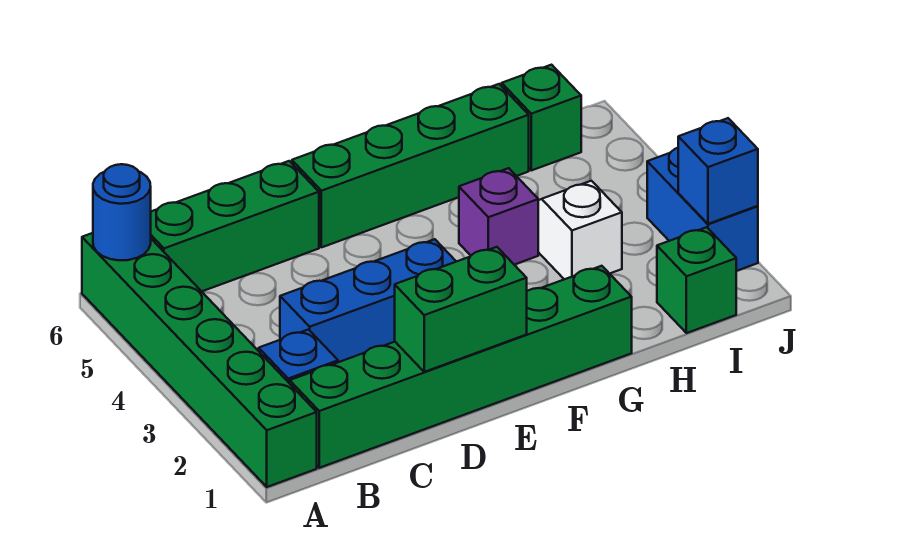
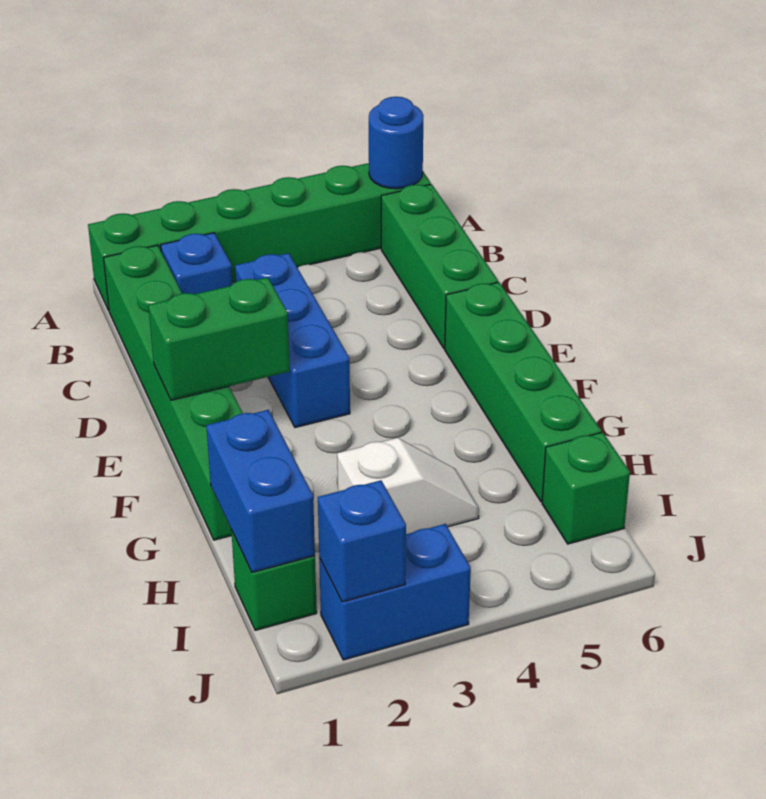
green 1x2 brick [395,247,527,372] -> green 1x2 brick turned to [148,277,290,400]
purple 1x1 brick [459,168,538,265] -> none
none -> blue 1x2 brick [206,410,315,573]

